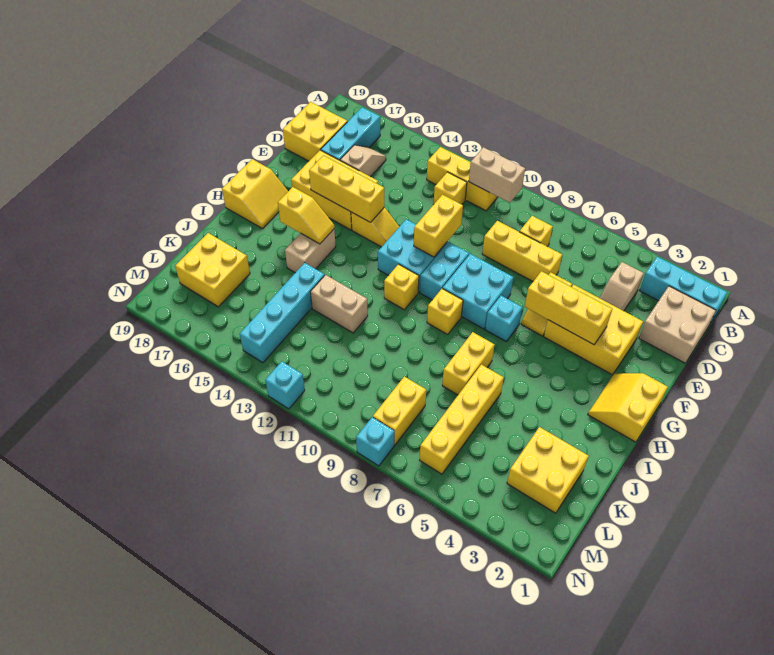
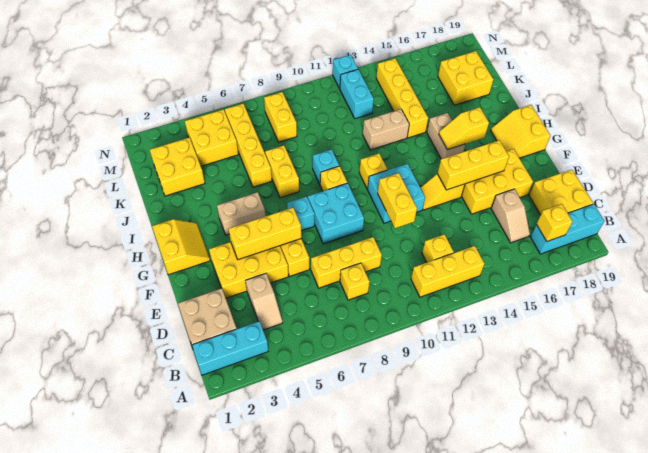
tan 1x2 brick [469,147,525,203] -> tan 1x2 brick moved to [217,192,265,235]
cyan 1x3 brick [321,107,380,160] -> cyan 1x3 brick turned to [531,204,604,254]
none -> yellow 1x1 brick [536,204,573,241]
tan 1x2 slope [600,262,644,311] -> tan 1x2 slope turned to [246,273,283,330]
cyan 1x2 brick [420,242,469,300] -> cyan 1x2 brick moved to [340,69,374,119]
cyan 1x4 brick [240,263,325,363] -> yellow 1x4 brick [376,58,428,138]
none -> yellow 2x2 brick [185,109,238,166]
cyan 1x1 brick [356,417,394,466] -> cyan 1x1 brick moved to [313,149,339,184]

